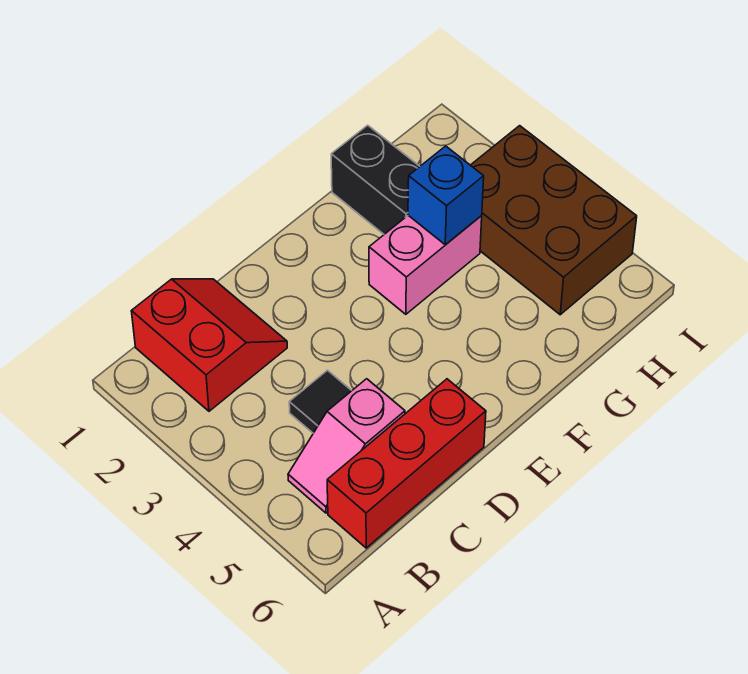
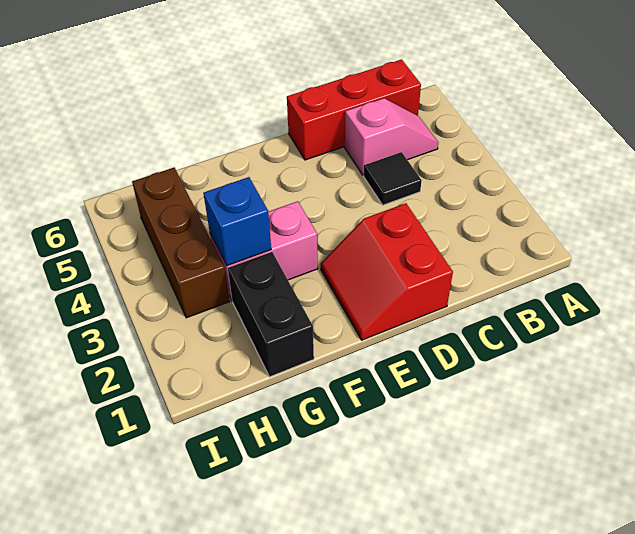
red 2x2 slope [131,279,287,411] -> red 2x2 slope moved to [321,203,453,340]
brown 2x3 brick [471,126,637,315] -> brown 1x3 brick [132,168,230,318]

